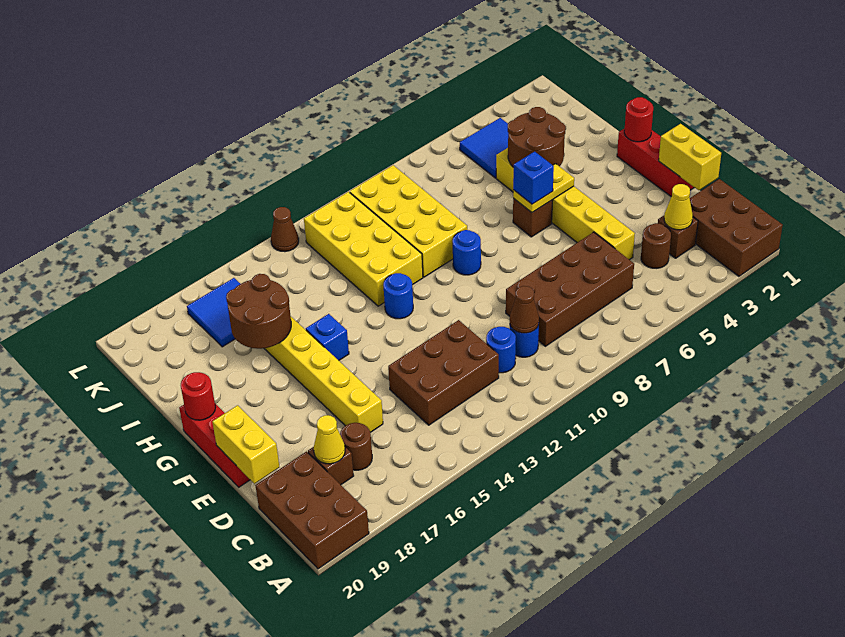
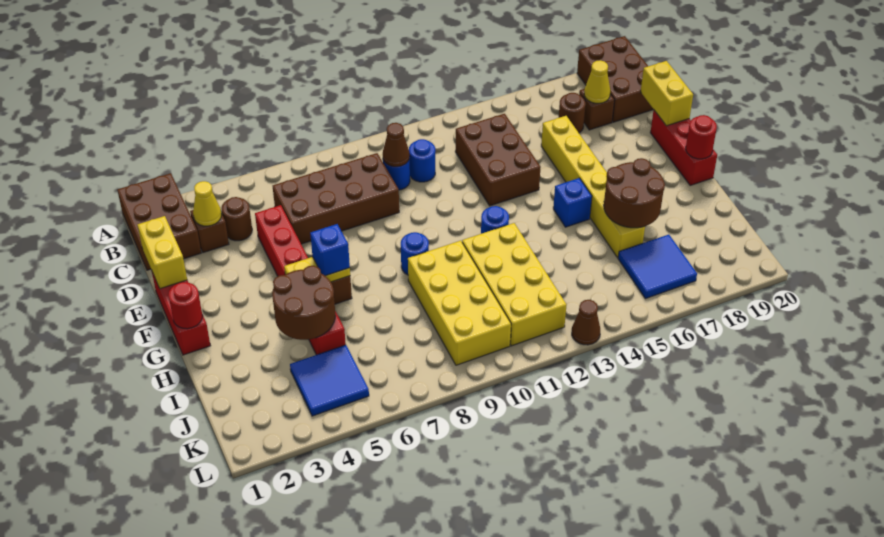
brown 2x3 brick [388,320,499,425] -> brown 2x3 brick turned to [455,114,541,206]
yellow 1x6 brick [496,148,635,260] -> red 1x6 brick [255,205,346,355]

